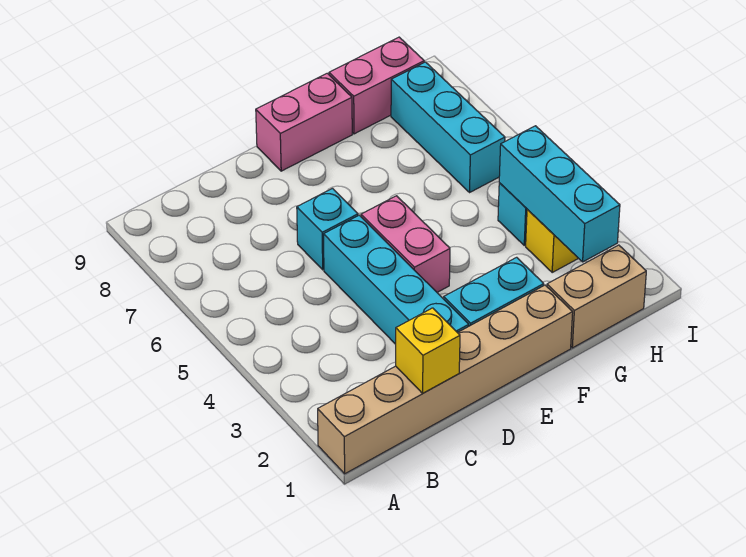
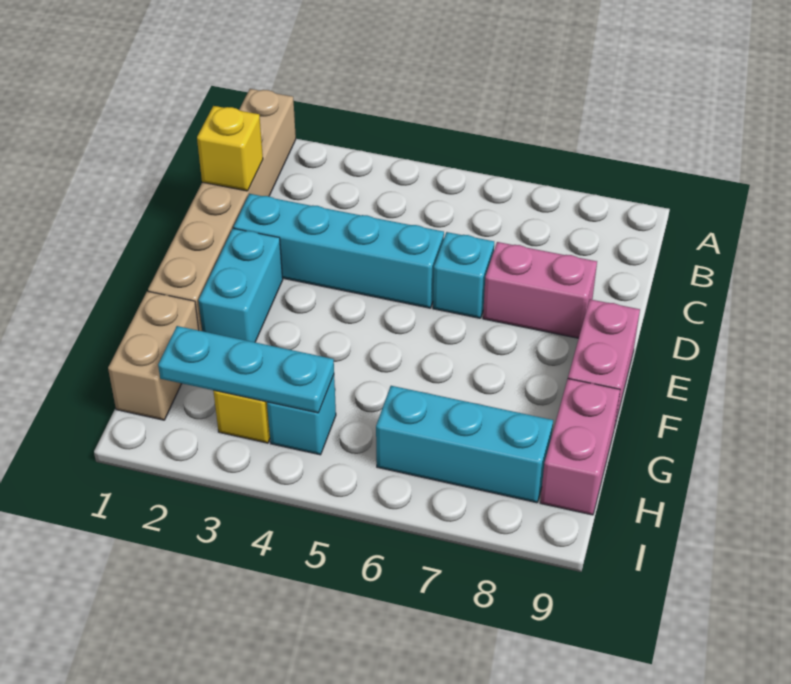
pink 1x2 brick [361,196,450,292] -> pink 1x2 brick moved to [483,242,597,338]
cyan 1x3 brick [499,126,620,262] -> cyan 1x3 plate [158,326,334,413]

